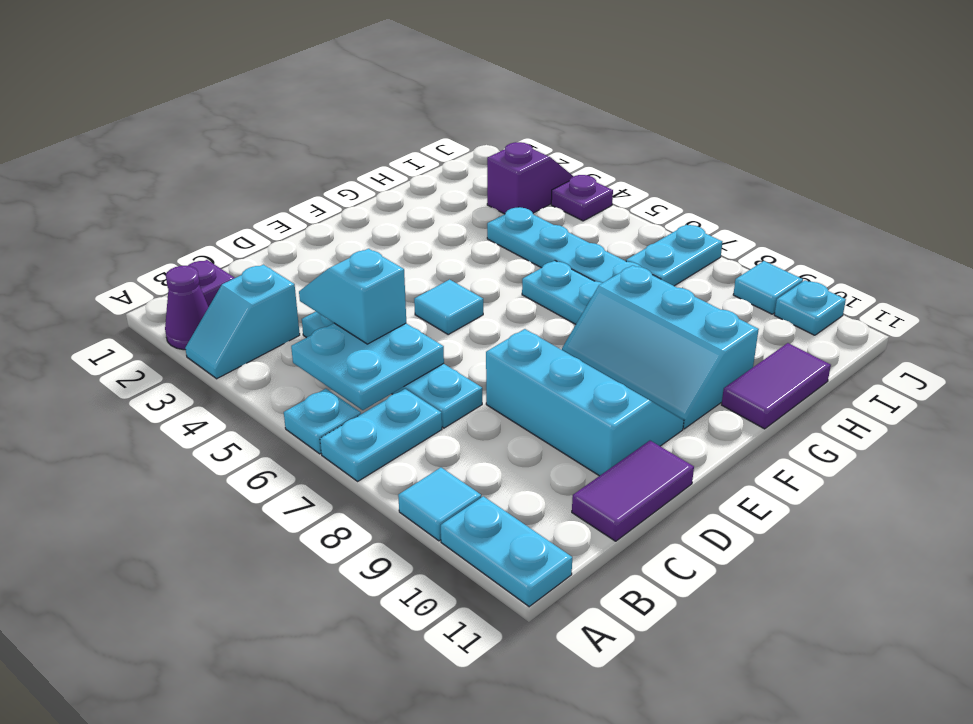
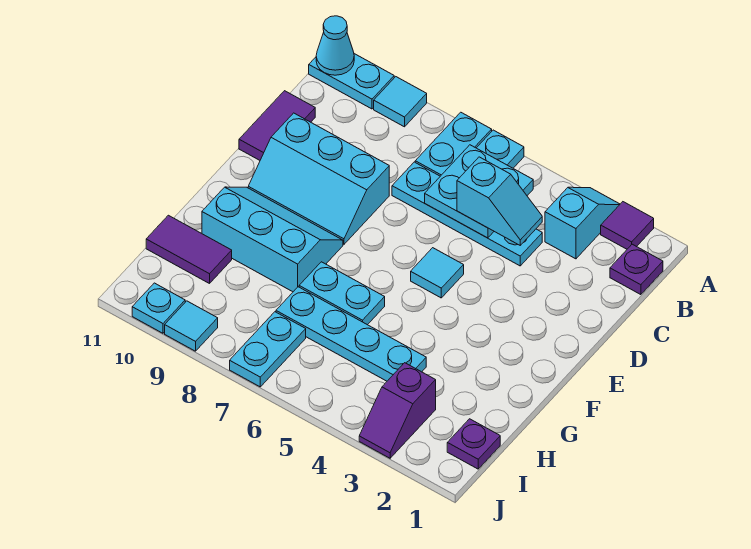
purple 1x1 cone [165,266,208,350] -> purple 1x1 tile [601,202,654,249]
none -> cyan 1x1 cone [316,16,354,75]
purple 1x2 tile [722,343,831,429] -> purple 1x2 tile turned to [146,215,232,284]
purple 1x1 plate [551,175,613,221] -> purple 1x1 plate moved to [447,419,500,469]

